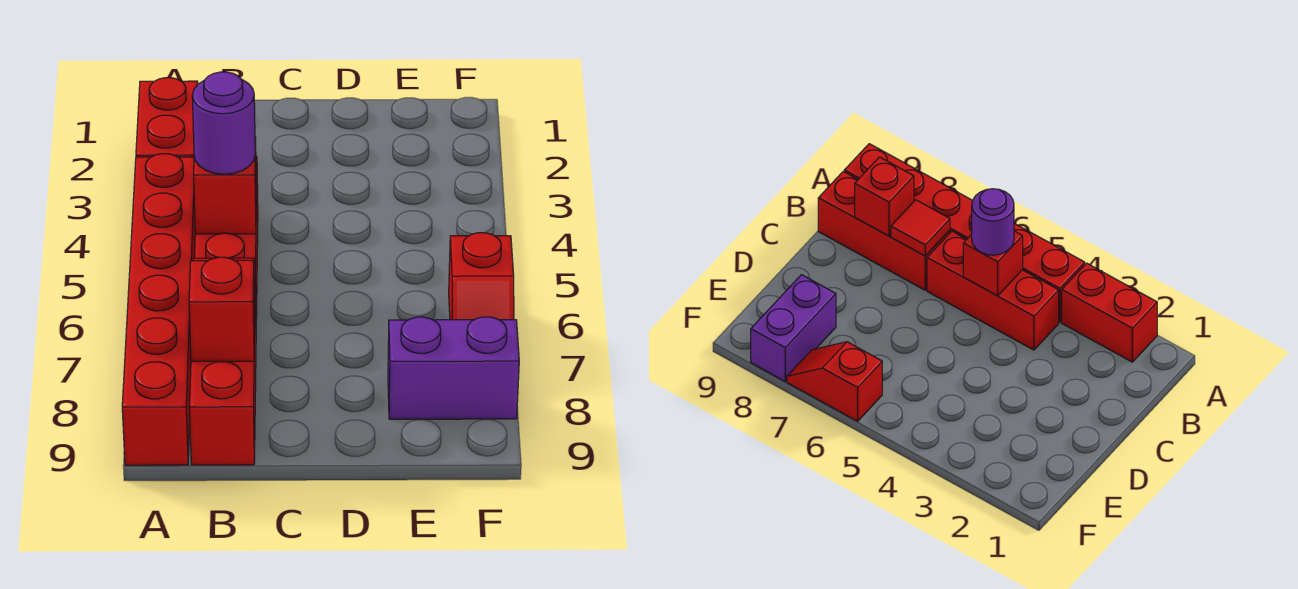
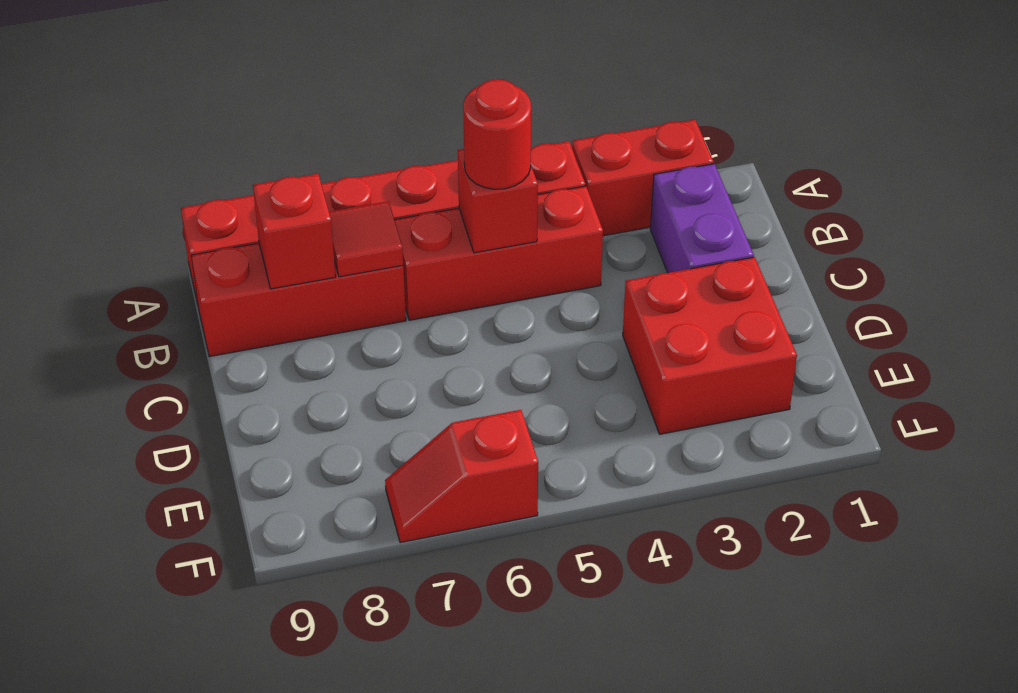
purple 1x1 round brick [192,72,255,174] -> red 1x1 round brick [463,79,531,189]
none -> red 2x2 brick [623,257,797,434]
purple 1x2 brick [388,317,519,419] -> purple 1x2 brick moved to [650,164,754,273]

